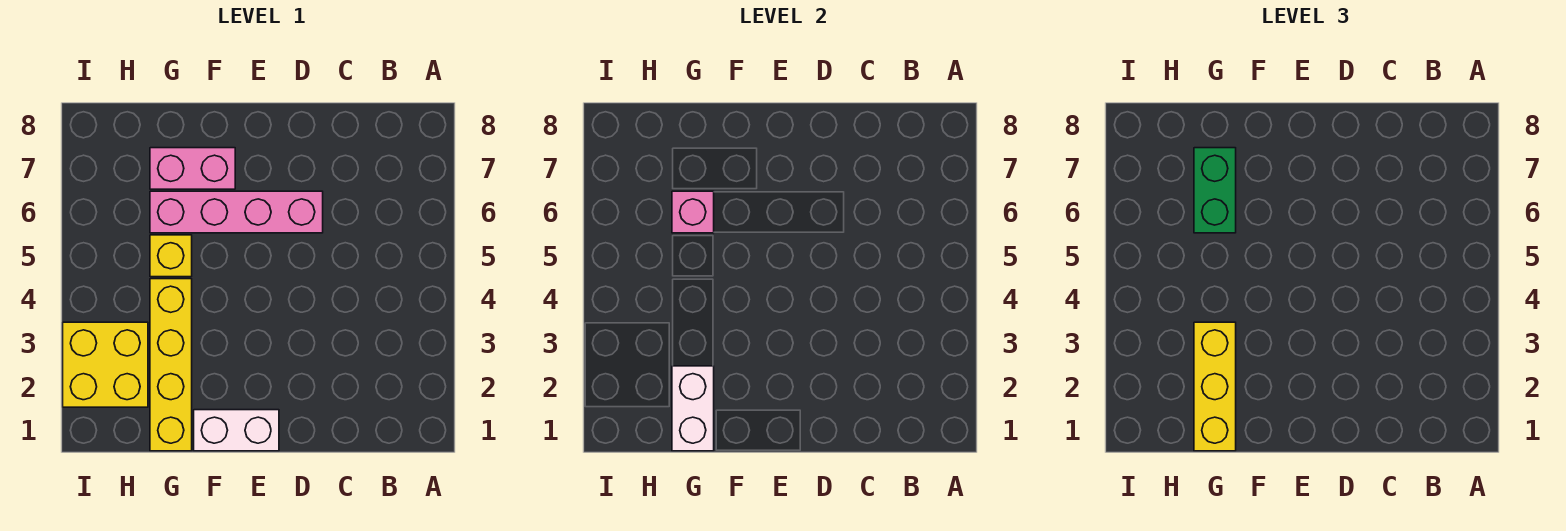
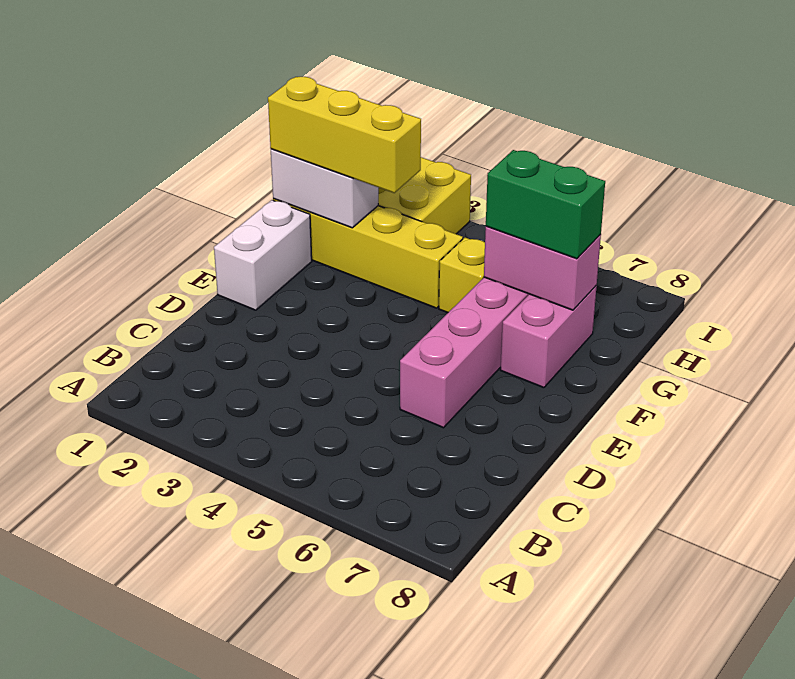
pink 1x1 brick [672,191,714,233] -> pink 1x2 brick [484,226,601,310]

